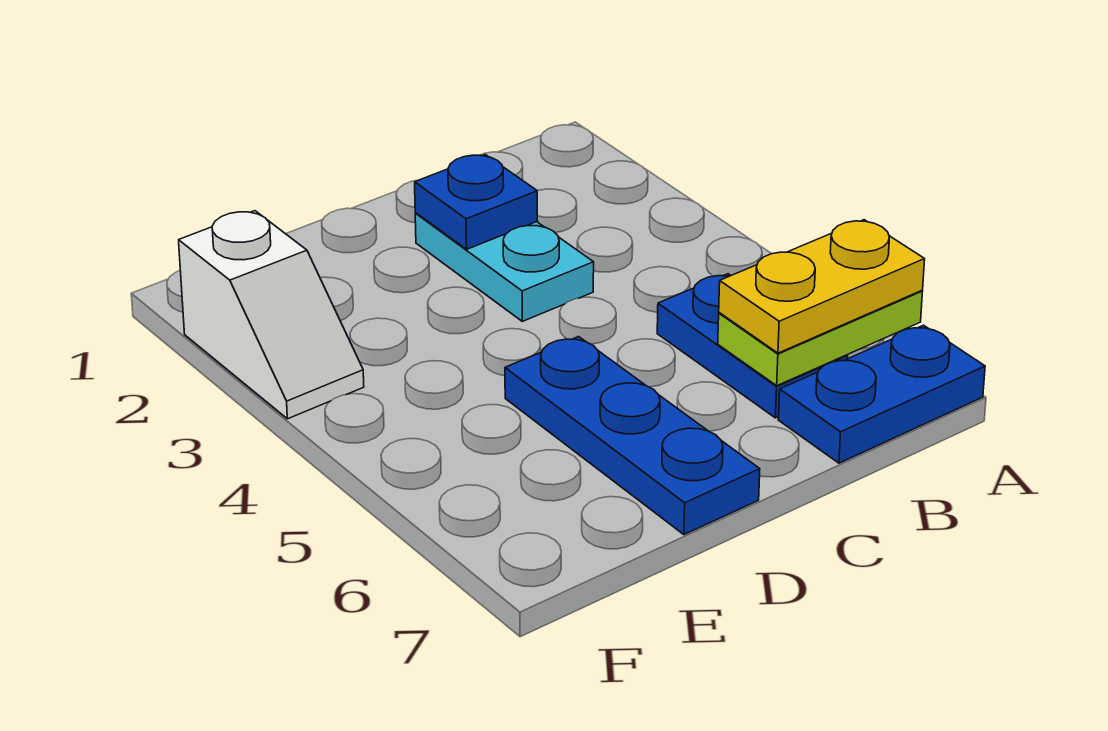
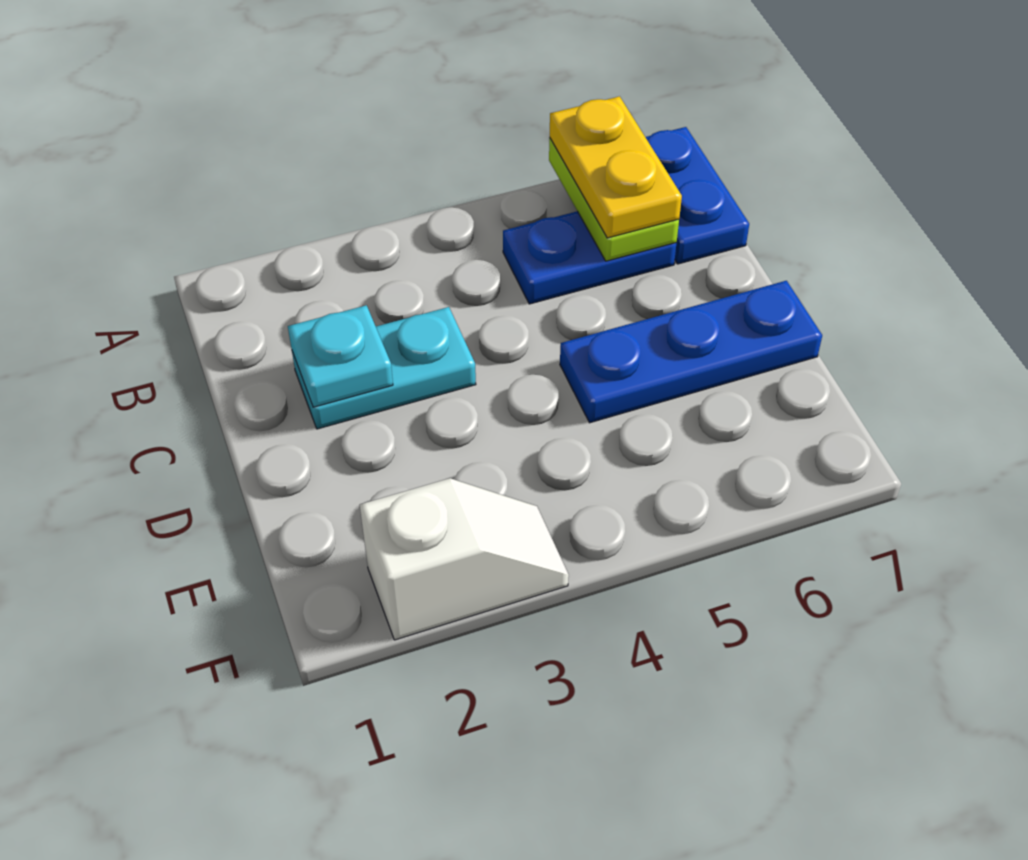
blue 1x1 plate [415,155,537,249] -> cyan 1x1 plate [288,305,393,407]

